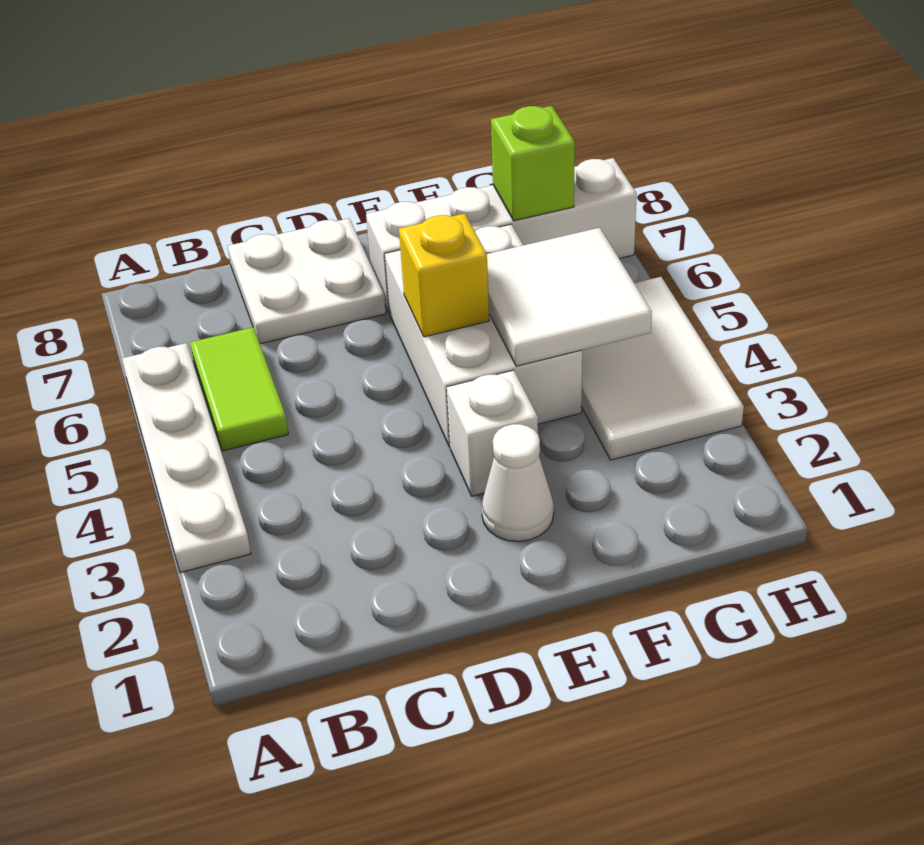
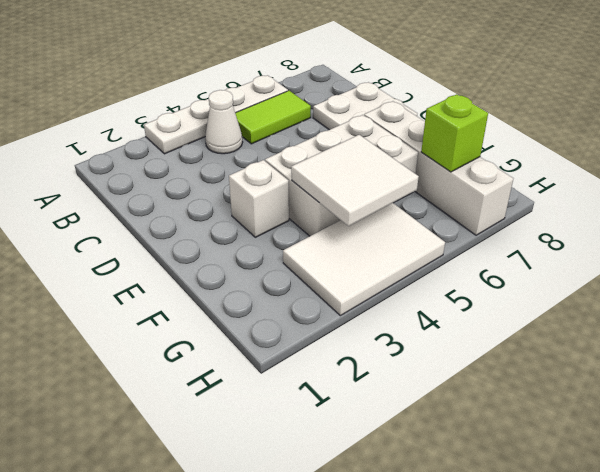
white 1x1 cone [482,424,554,542] -> white 1x1 cone moved to [205,90,243,154]
yellow 1x1 brick [399,214,489,337] -> none

